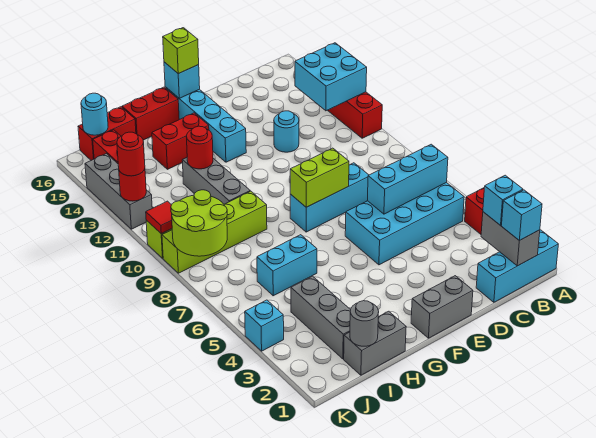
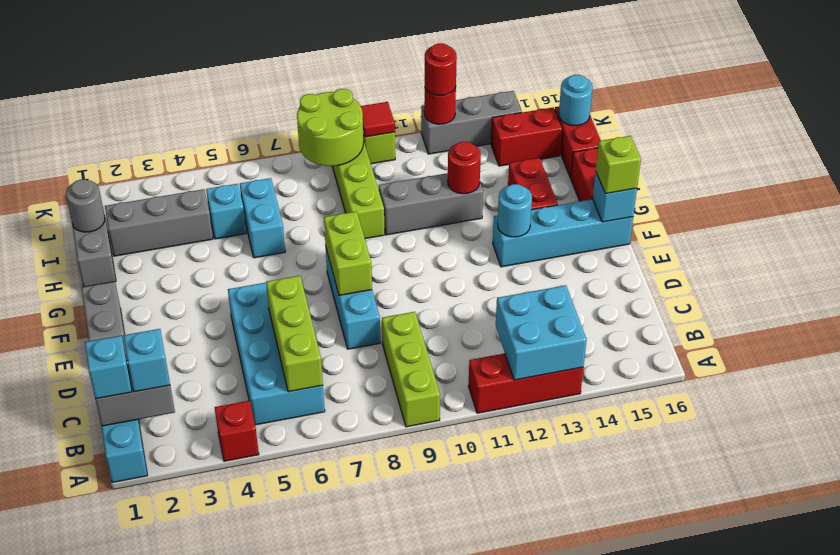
none -> lime 1x3 brick [382,312,440,427]
cyan 1x3 brick [367,144,448,214] -> lime 1x3 brick [266,276,323,392]
cyan 1x1 round brick [274,111,299,152] -> cyan 1x1 round brick moved to [498,184,532,237]
cyan 1x1 brick [245,300,284,351] -> cyan 1x1 brick moved to [206,184,246,239]

